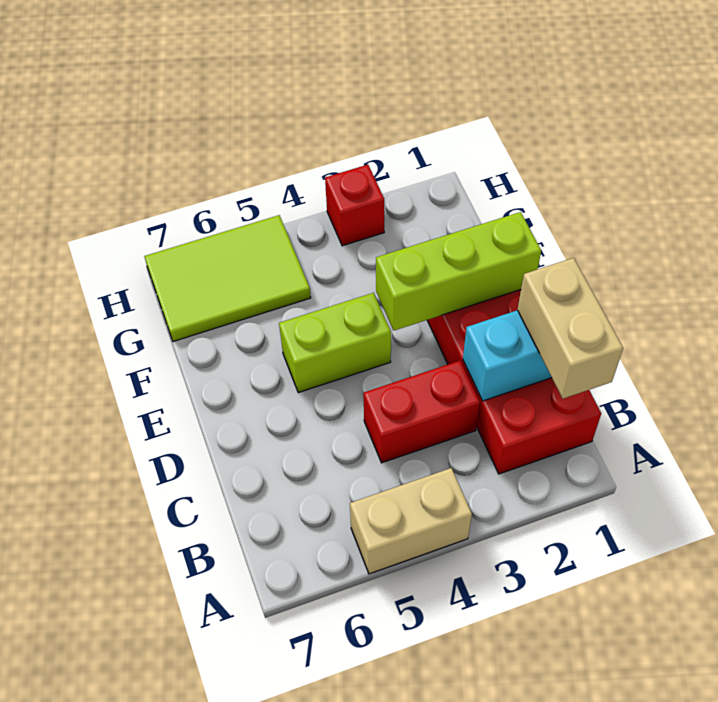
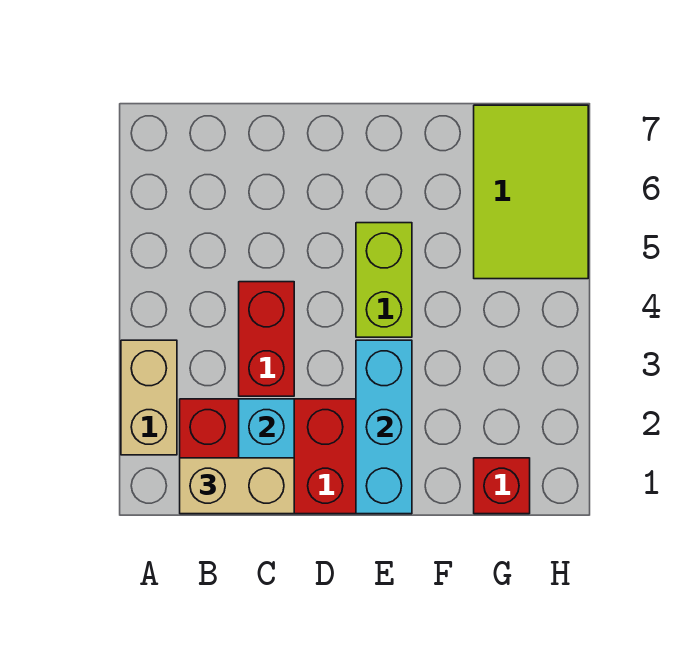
tan 1x2 brick [350,468,472,574] -> tan 1x2 brick moved to [121,340,177,455]
lime 1x3 brick [376,212,541,330] -> cyan 1x3 brick [356,340,412,514]
red 1x1 brick [325,165,384,246] -> red 1x1 brick moved to [474,458,530,514]

